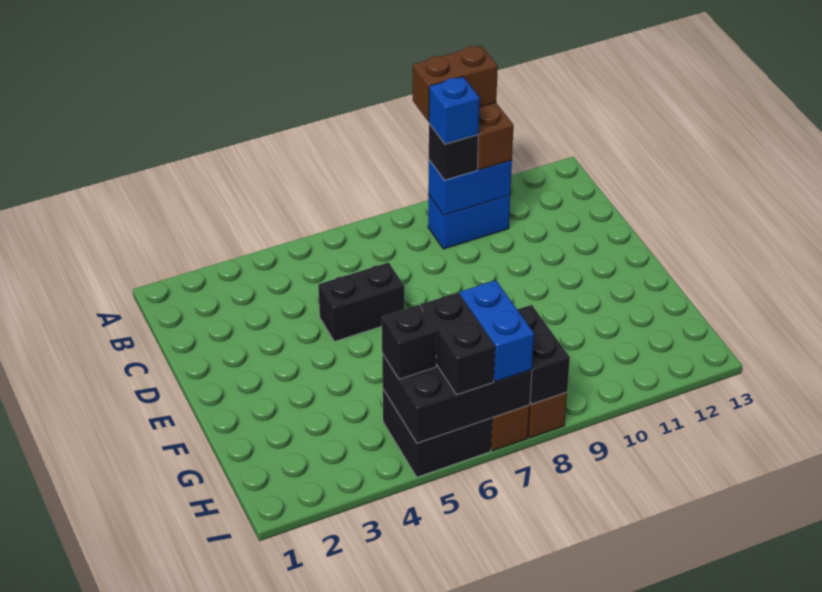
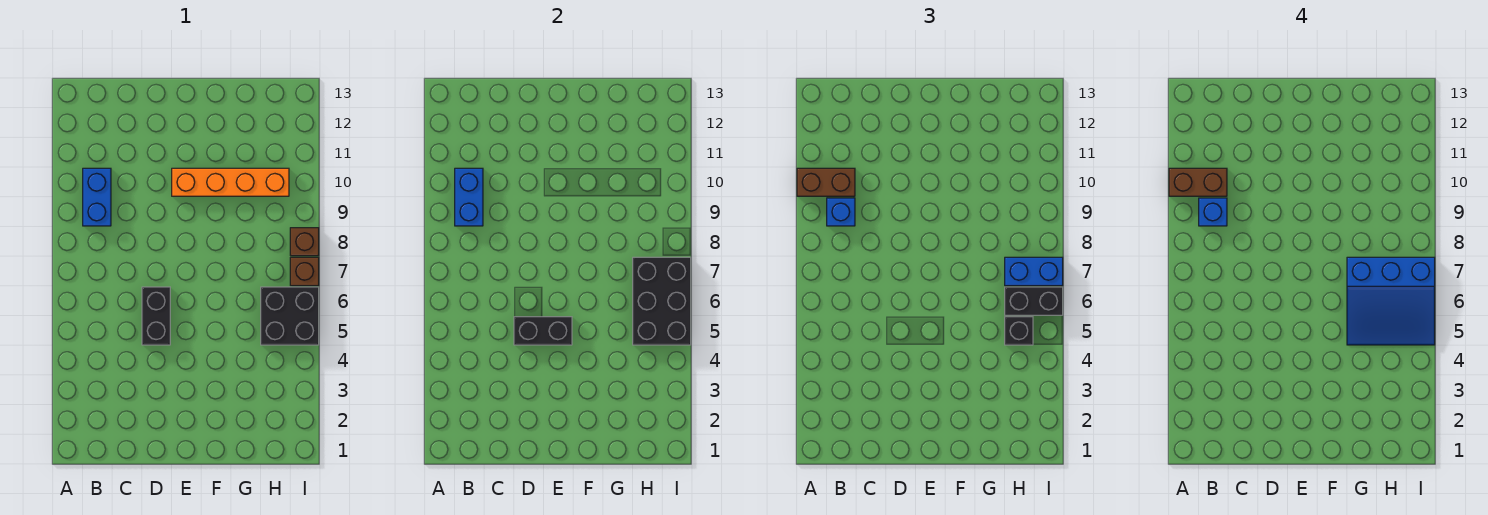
brown 1x2 brick [413,45,498,122] -> brown 1x2 brick turned to [1169,168,1227,196]
black 1x1 brick [429,124,479,180] -> blue 1x1 brick [827,198,855,226]
none -> orange 1x4 brick [172,168,289,196]
none -> blue 3x3 slope [1347,257,1435,345]
black 1x2 brick [517,305,570,404] -> black 1x2 brick moved to [514,317,572,345]

